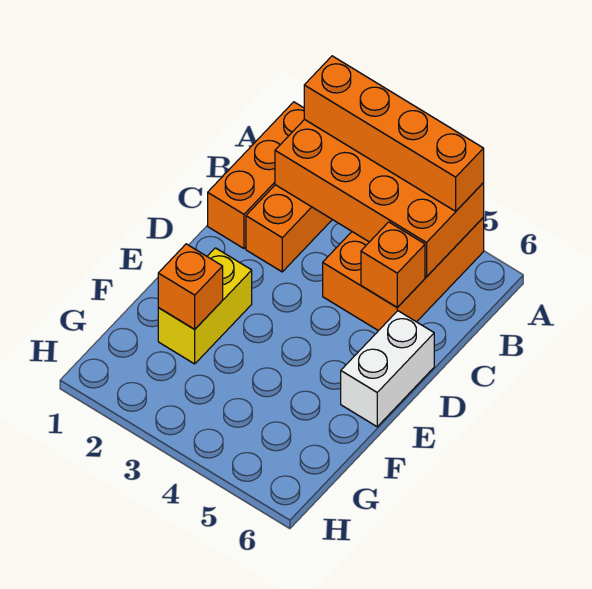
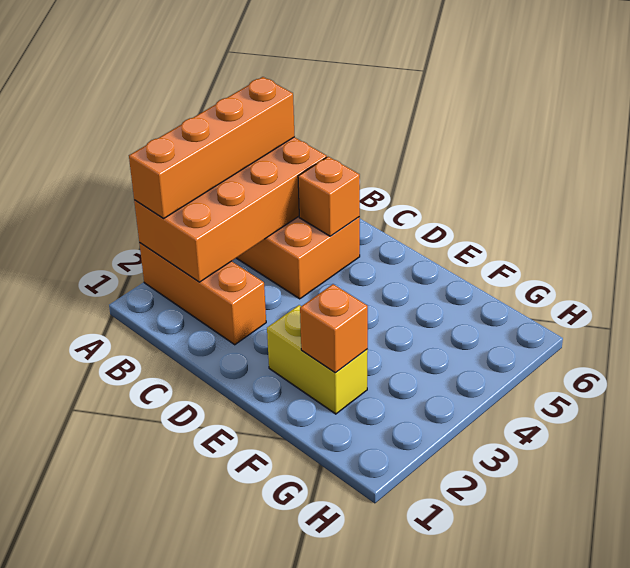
orange 1x3 brick [208,102,304,248] -> none
white 1x2 brick [341,311,434,427] -> none

